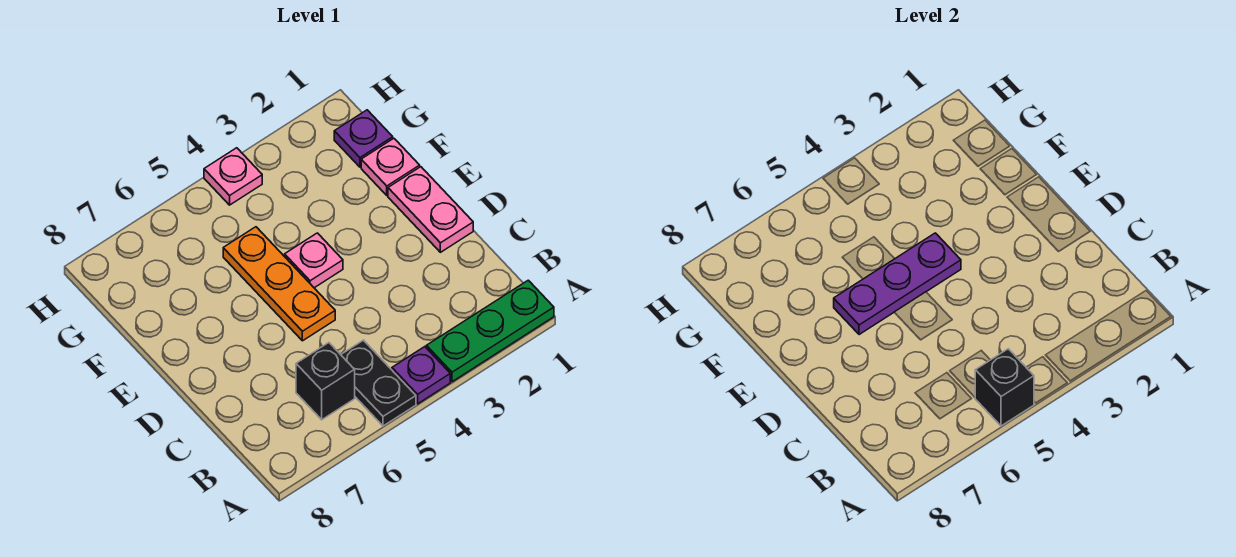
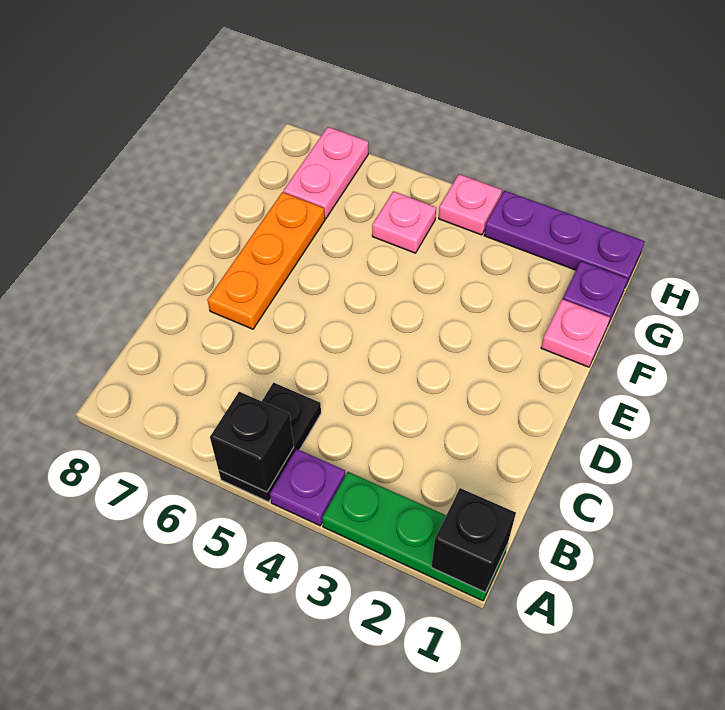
black 1x1 brick [296,343,355,420] -> black 1x1 brick moved to [431,488,516,592]
pink 1x2 plate [388,167,473,252] -> pink 1x2 plate moved to [283,127,368,219]
orange 1x3 plate [223,227,335,341] -> orange 1x3 plate moved to [208,192,325,329]
pink 1x1 plate [285,233,343,288] -> pink 1x1 plate moved to [372,191,436,253]
purple 1x3 plate [834,233,961,335] -> purple 1x3 plate moved to [484,191,645,287]

